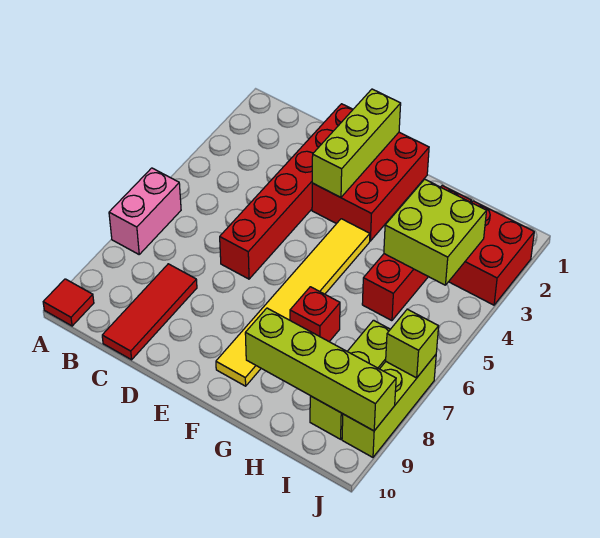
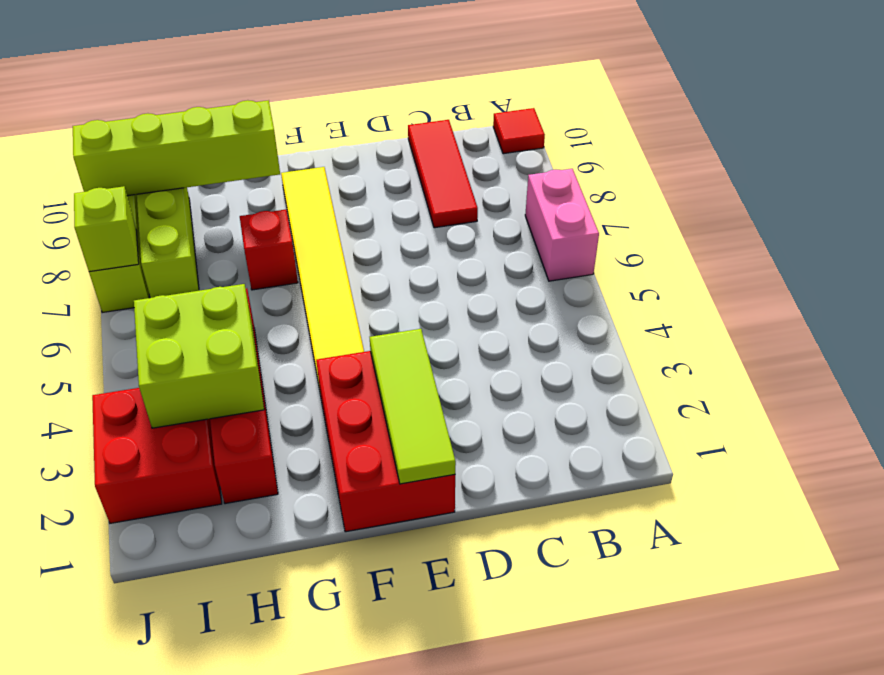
red 1x6 brick [220,104,353,279] -> none
lime 1x3 brick [312,89,401,197] -> lime 1x3 tile [370,329,456,484]

